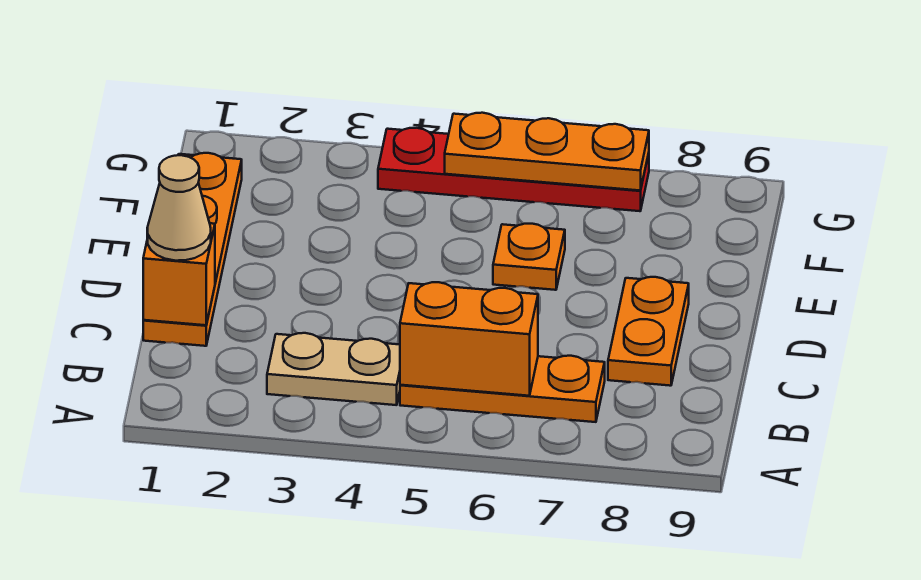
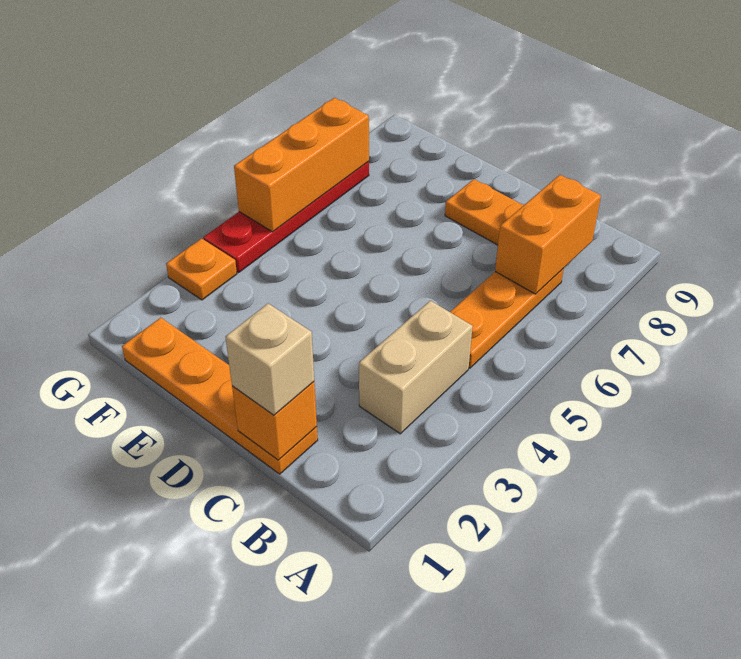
tan 1x2 plate [267,333,400,405] -> tan 1x2 brick [359,301,473,434]
orange 1x2 brick [400,282,538,396] -> orange 1x2 brick moved to [495,175,601,294]
tan 1x1 cone [147,155,211,261] -> tan 1x1 brick [225,304,314,415]
orange 1x1 plate [493,224,565,290] -> orange 1x1 plate moved to [166,239,237,300]
orange 1x3 plate [445,113,649,191] -> orange 1x3 brick [234,98,369,232]

